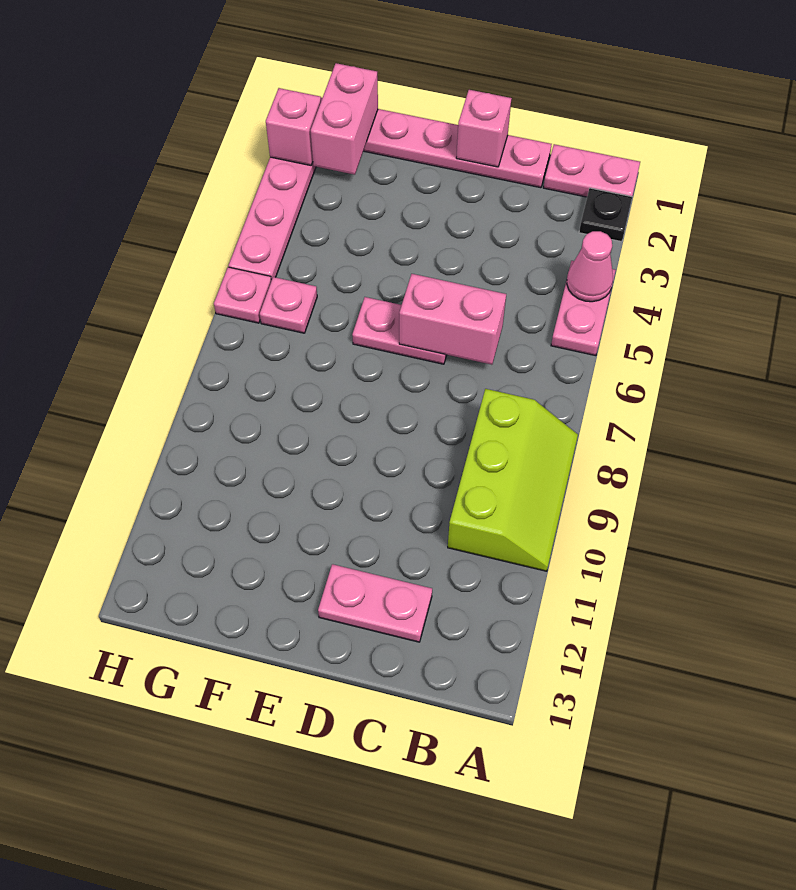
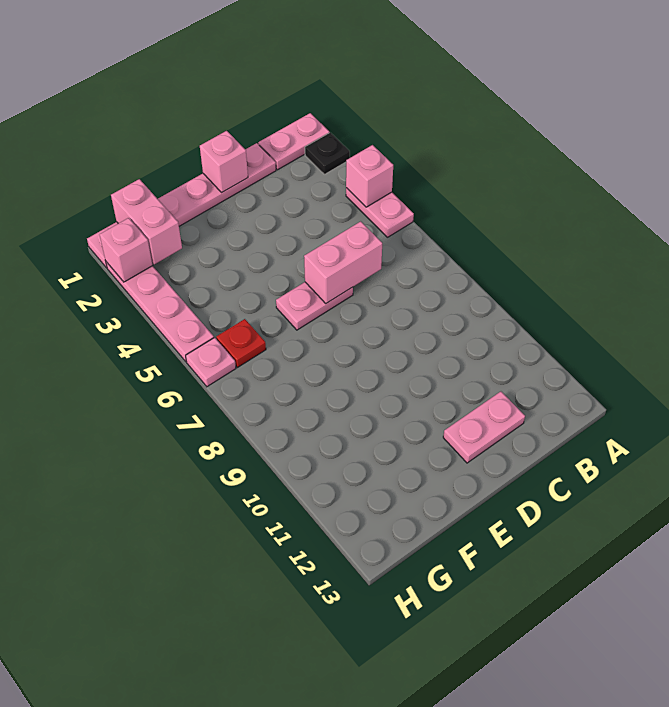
pink 1x1 cone [567,231,613,302] -> pink 1x1 brick [346,145,393,207]
lime 2x3 slope [448,389,578,571] -> none
pink 1x1 plate [260,277,317,333] -> red 1x1 plate [216,319,266,367]

